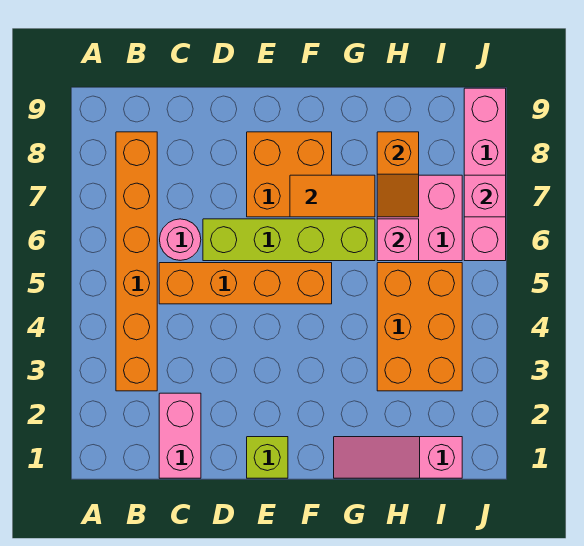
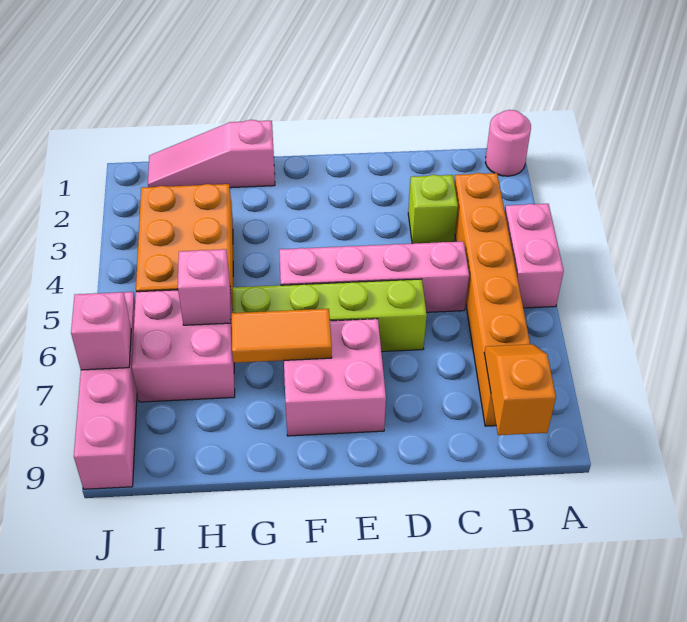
pink 1x2 brick [159,393,201,478] -> pink 1x2 brick moved to [505,204,564,308]
orange 1x4 brick [159,263,332,304] -> pink 1x4 brick [279,241,469,312]
pink 1x1 round brick [160,219,201,260] -> pink 1x1 round brick moved to [485,110,531,176]
lime 1x1 brick [247,437,288,478] -> lime 1x1 brick moved to [408,175,458,244]
orange 2x2 brick [247,132,332,217] -> pink 2x2 brick [284,319,386,436]
pink 1x3 slope [334,437,462,478] -> pink 1x3 slope turned to [148,120,275,188]
orange 1x2 slope [377,132,419,217] -> orange 1x2 slope moved to [484,344,556,435]

